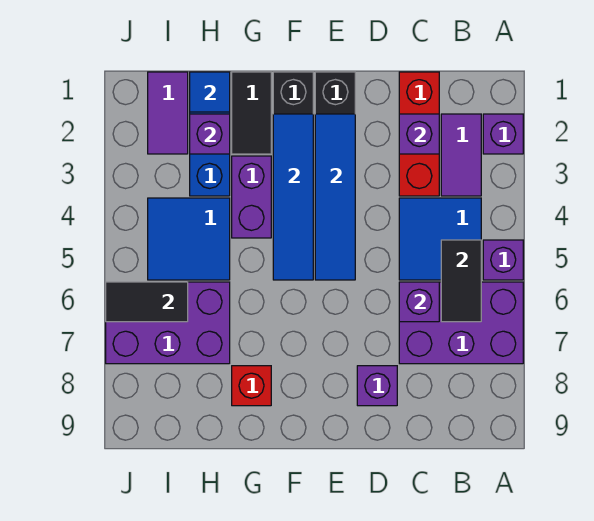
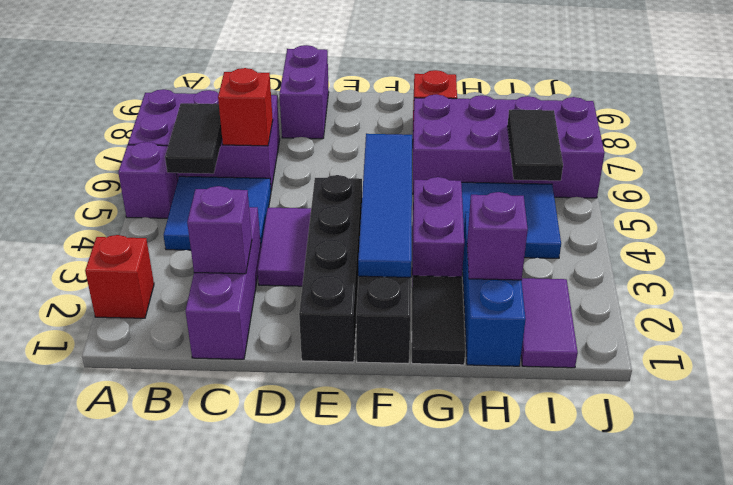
purple 1x1 brick [483,114,523,154] -> red 1x1 brick [85,235,154,318]
purple 1x2 tile [441,114,481,196] -> purple 1x2 tile moved to [257,208,311,286]
red 1x3 brick [399,72,439,196] -> purple 1x3 brick [185,207,261,359]
purple 1x1 brick [399,282,439,322] -> red 1x1 brick [218,68,273,146]
purple 1x1 brick [357,366,397,406] -> purple 1x2 brick [279,45,329,139]
blue 1x4 tile [315,114,355,280] -> none
blue 1x1 tile [190,72,230,112] -> none
purple 2x3 brick [106,282,230,364] -> purple 2x4 brick [413,94,605,198]
black 1x2 tile [106,282,188,322] -> black 1x2 tile turned to [508,110,563,181]

